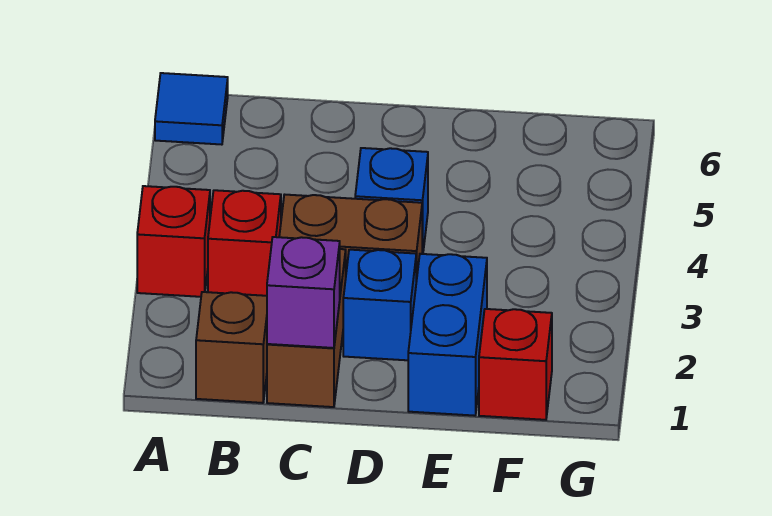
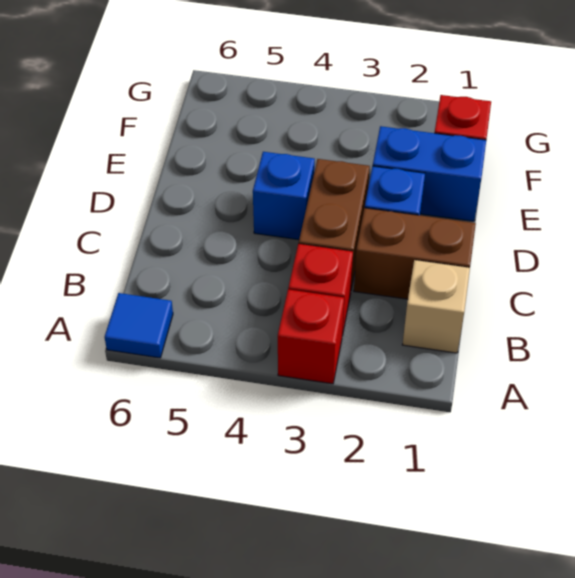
brown 1x1 brick [196,292,267,403] -> tan 1x1 brick [403,260,470,353]
purple 1x1 brick [267,237,340,348] -> none

